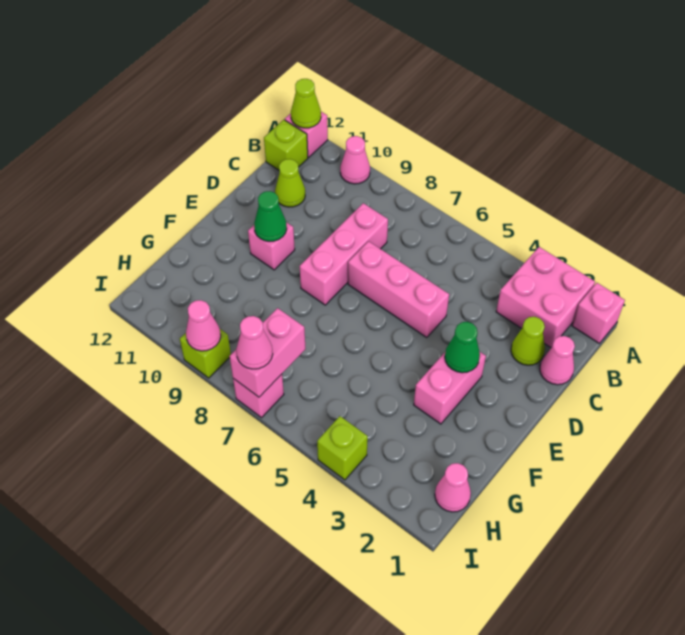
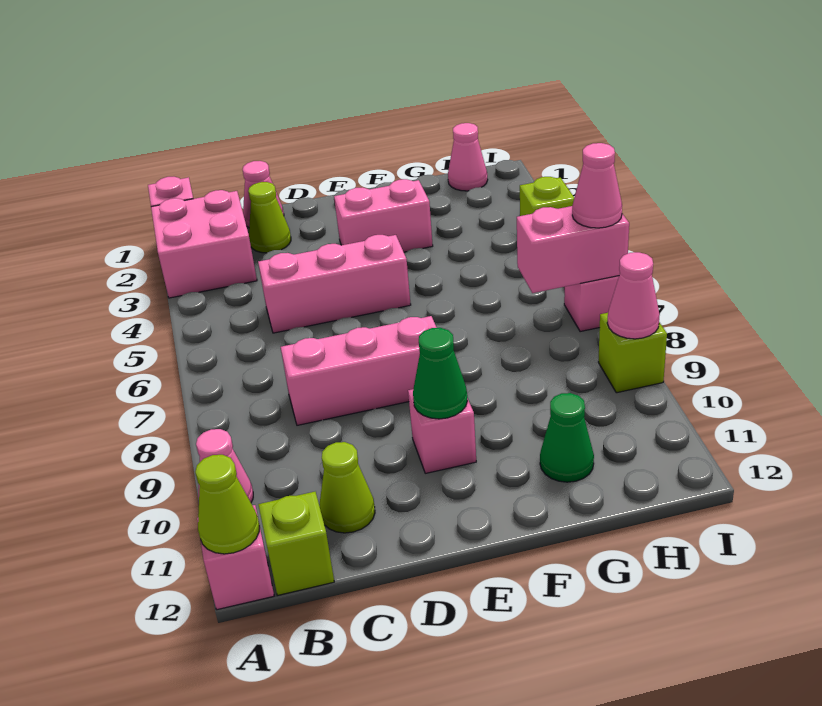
pink 1x3 brick [348,241,449,338] -> pink 1x3 brick turned to [258,235,411,333]
green 1x1 cone [445,322,480,373] -> green 1x1 cone moved to [540,393,594,482]

